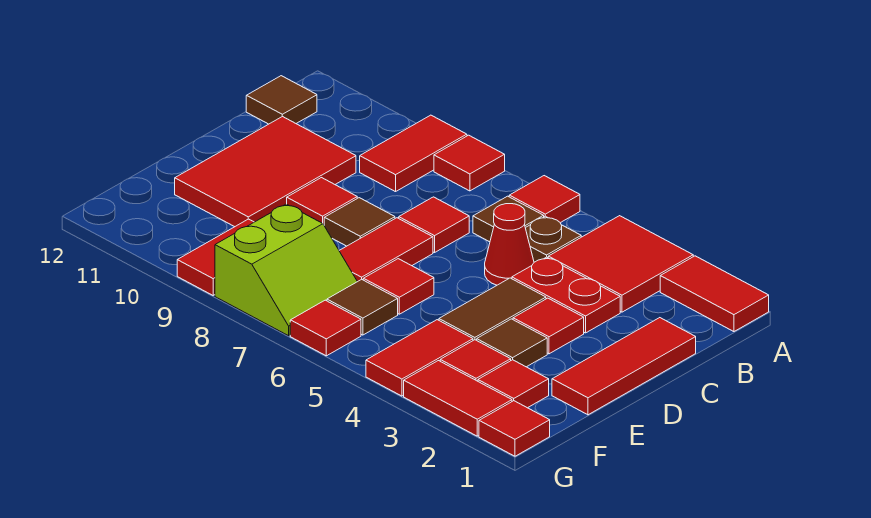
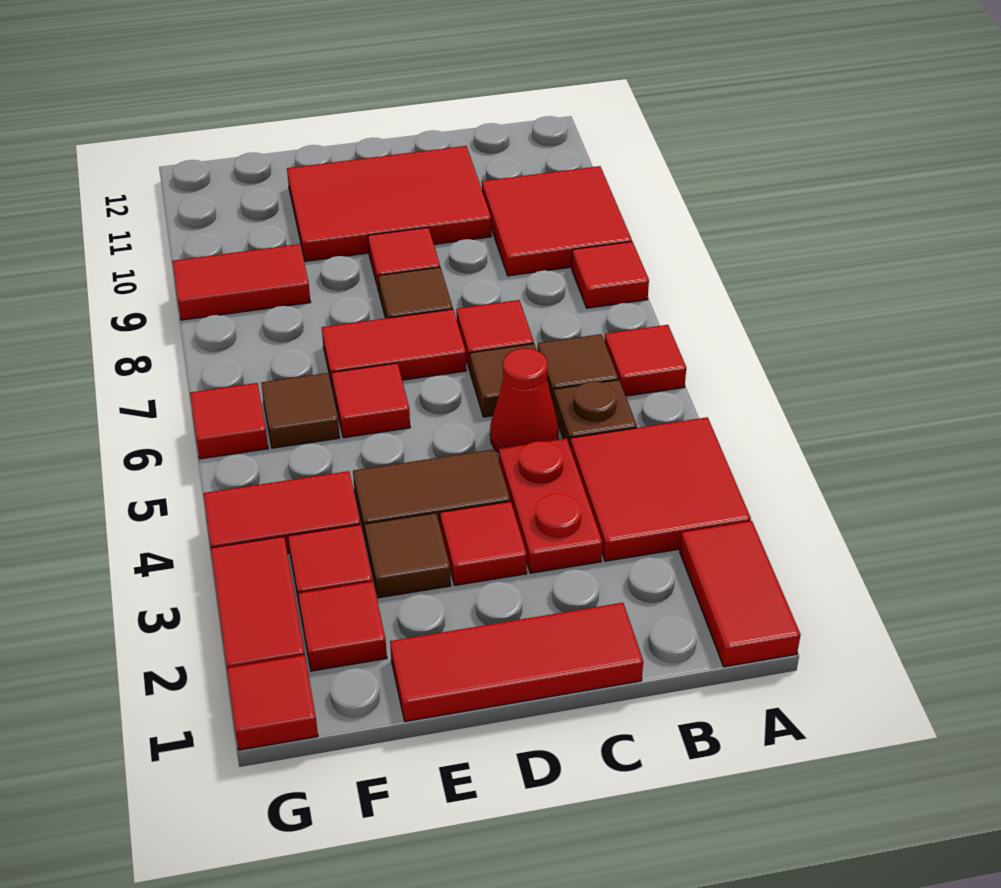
red 1x2 tile [360,115,467,192] -> red 2x2 tile [482,166,632,276]
brown 1x1 tile [246,76,317,124] -> brown 1x1 tile moved to [470,344,549,417]
lime 2x2 slope [215,204,357,336] -> none

